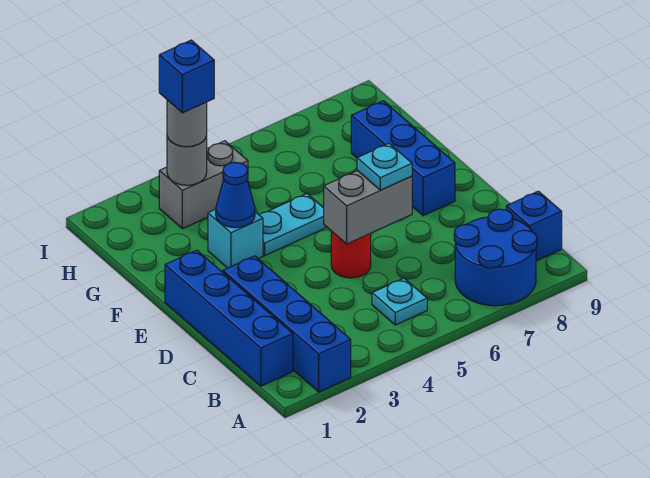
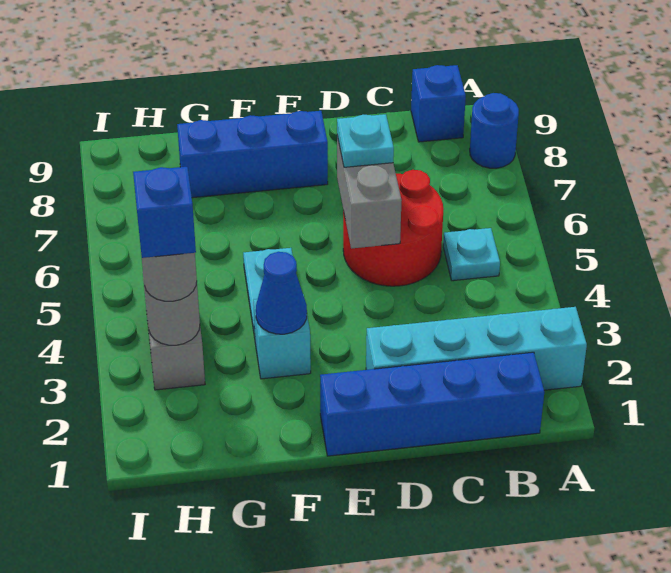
blue 1x4 brick [223,256,351,392] -> cyan 1x4 brick [366,307,587,390]
blue 2x2 round brick [454,209,537,306] -> blue 1x1 round brick [470,93,519,168]
red 1x1 round brick [331,231,371,278] -> red 2x2 round brick [343,170,443,286]

